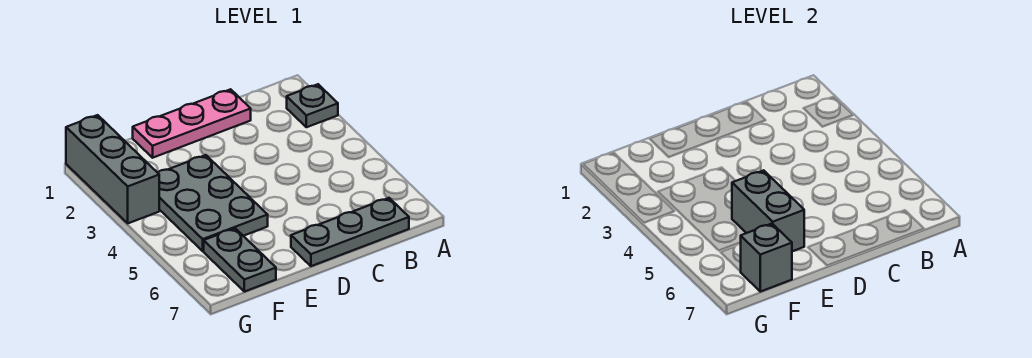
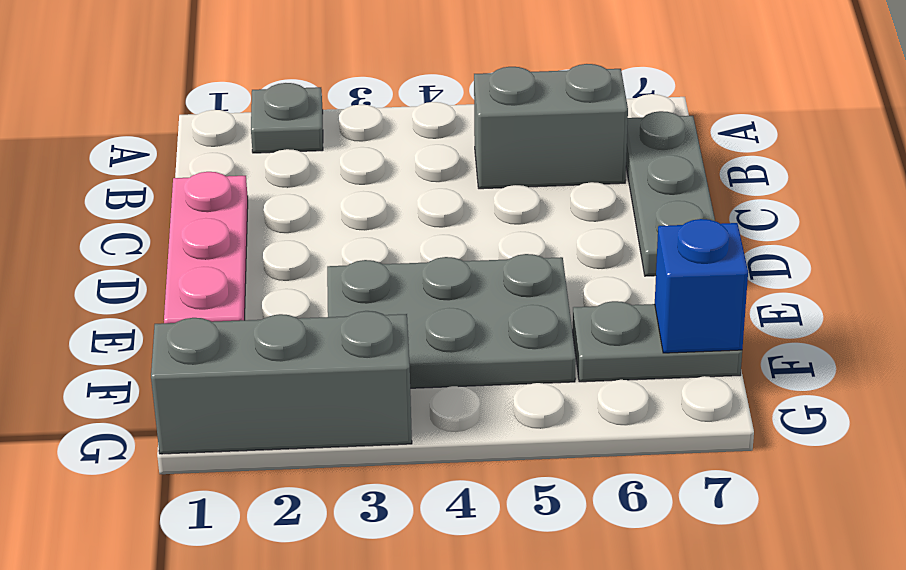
grey 1x2 brick [732,170,804,252] -> grey 1x2 brick moved to [474,64,628,189]
grey 1x1 brick [740,224,792,292] -> blue 1x1 brick [655,219,748,353]

